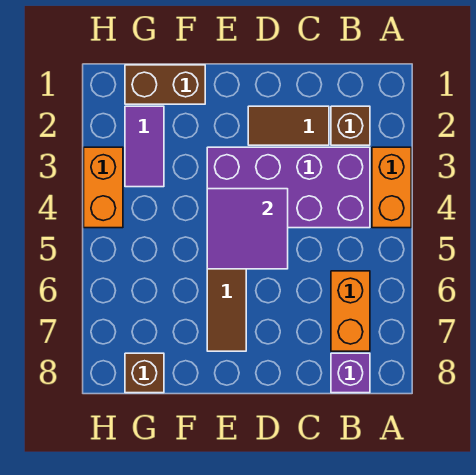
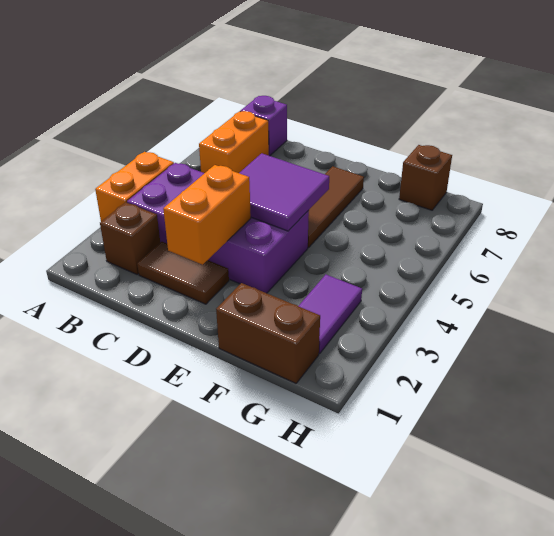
orange 1x2 brick [84,147,123,228] -> orange 1x2 brick moved to [163,165,251,265]

